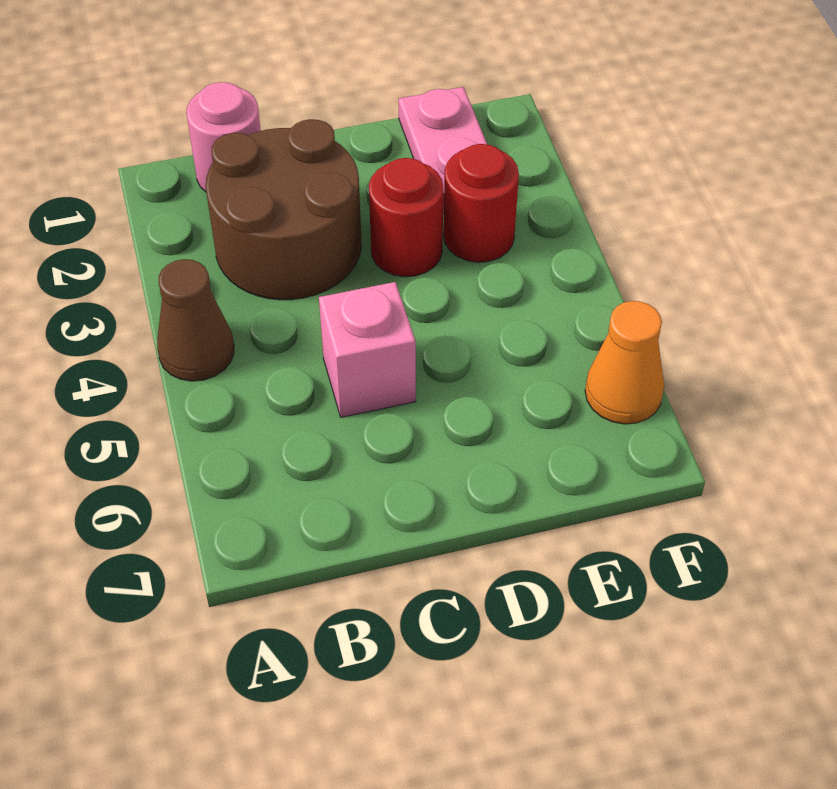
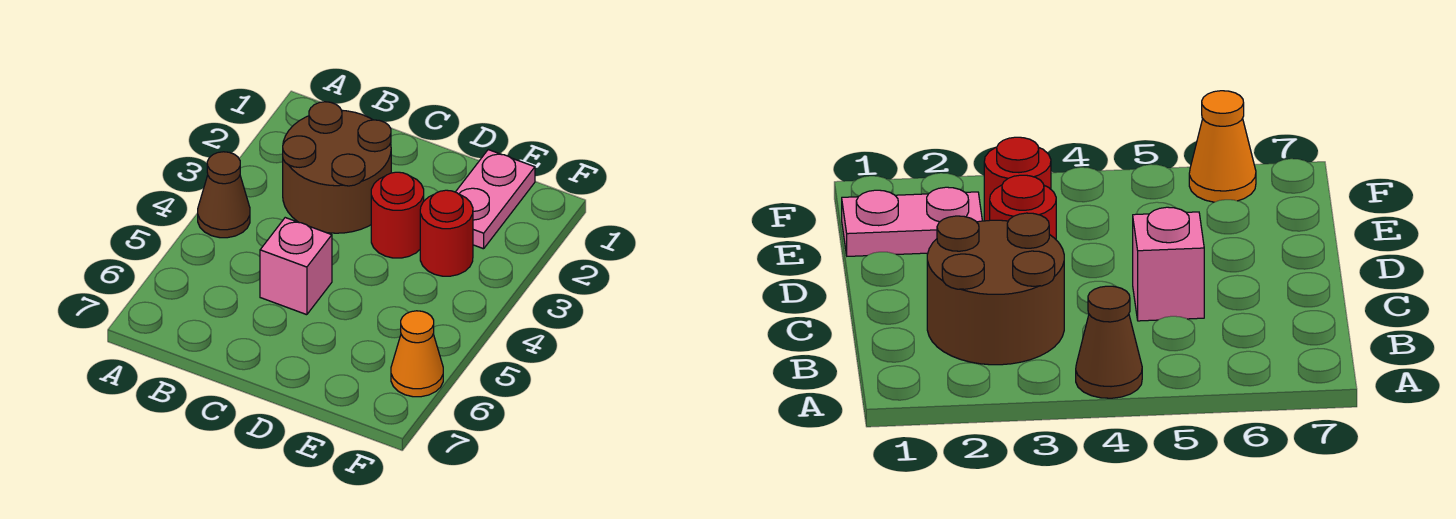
pink 1x1 round brick [187,82,261,192] -> none

